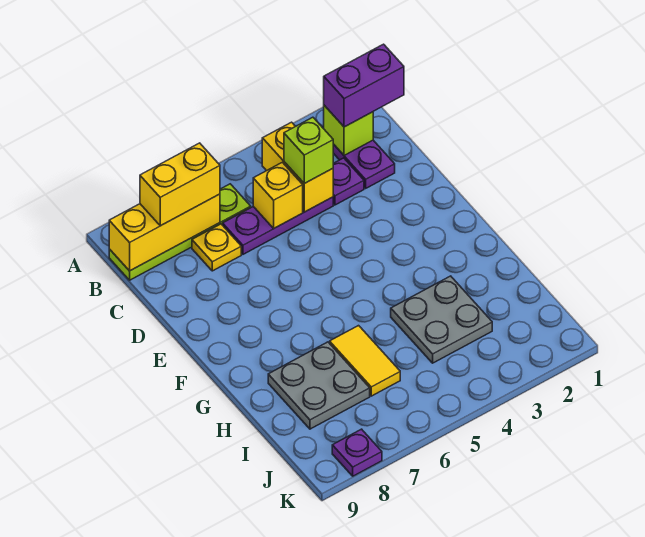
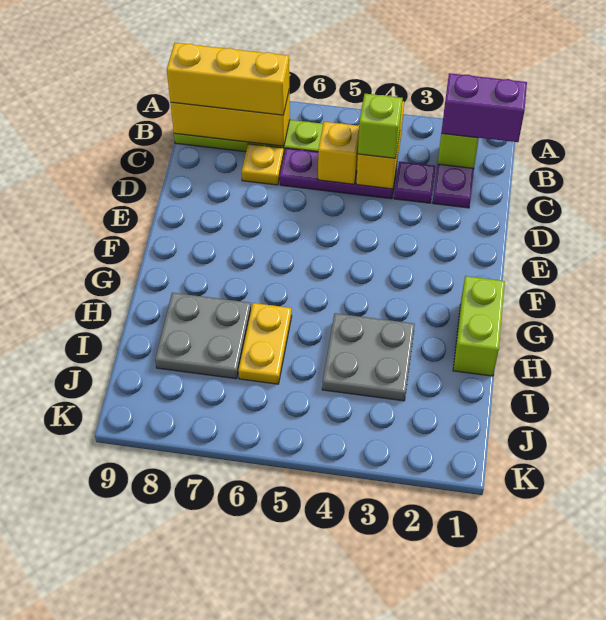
yellow 1x2 brick [140,143,220,226] -> yellow 1x3 brick [167,43,289,115]
none -> lime 1x2 brick [453,276,505,376]
yellow 1x2 tile [330,326,400,396] -> yellow 1x2 plate [238,303,292,384]
purple 1x1 plate [332,429,382,476] -> none

